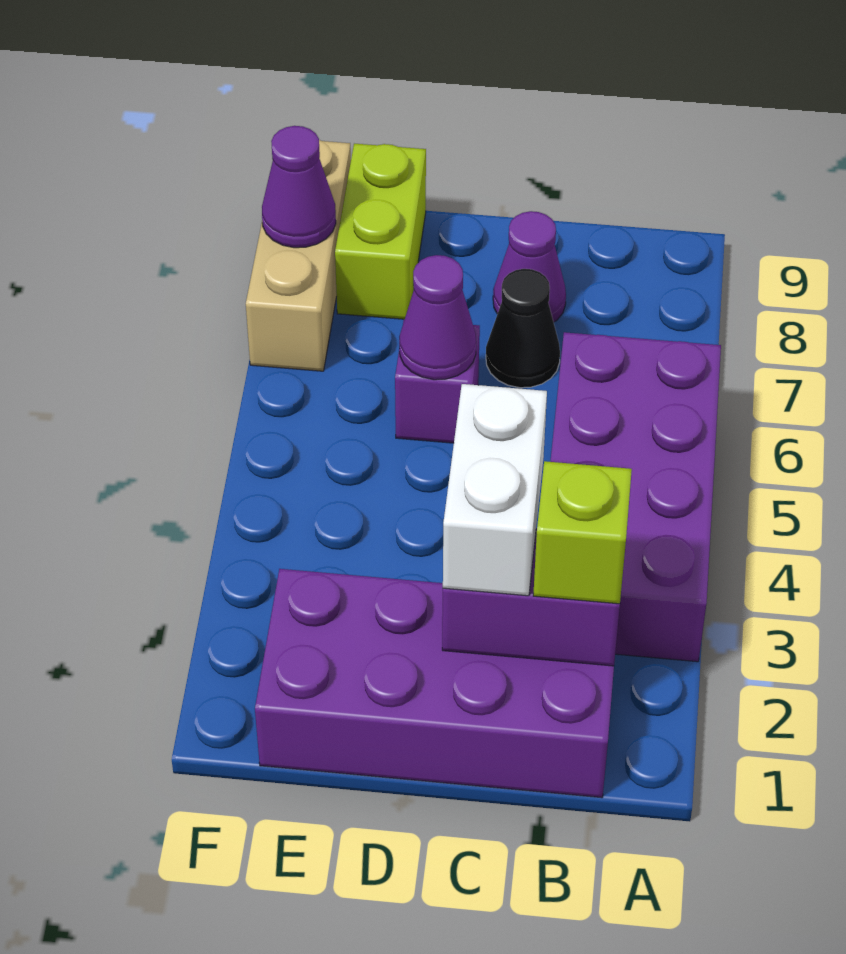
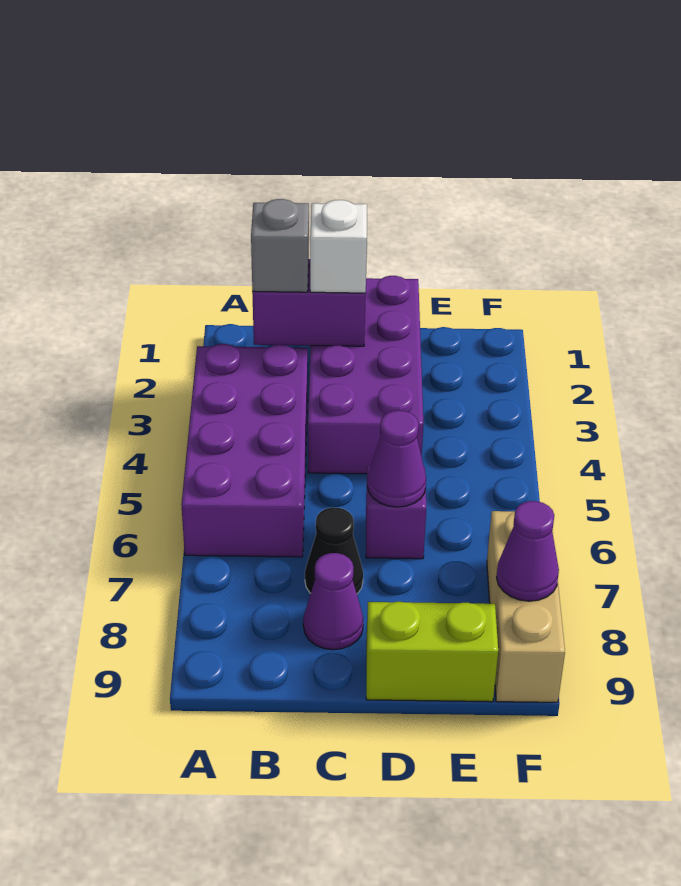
purple 2x4 brick [255,569,614,798] -> purple 2x4 brick turned to [308,276,423,474]
lime 1x1 brick [533,461,632,604] -> grey 1x1 brick [251,199,309,292]
white 1x2 brick [443,384,547,596] -> white 1x1 brick [310,200,367,293]
lime 1x2 brick [335,144,426,319] -> lime 1x2 brick turned to [366,602,498,702]

